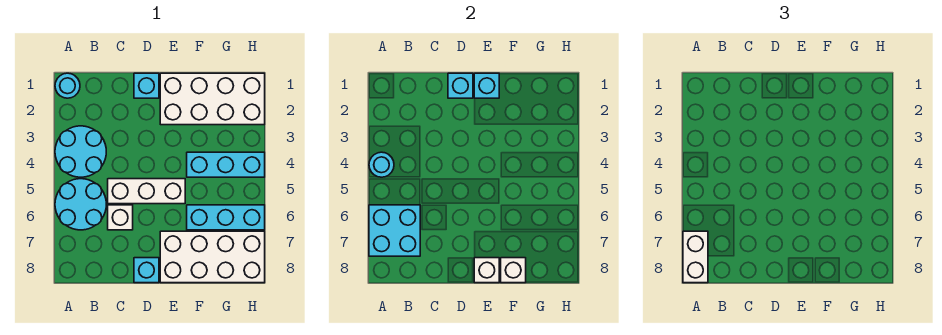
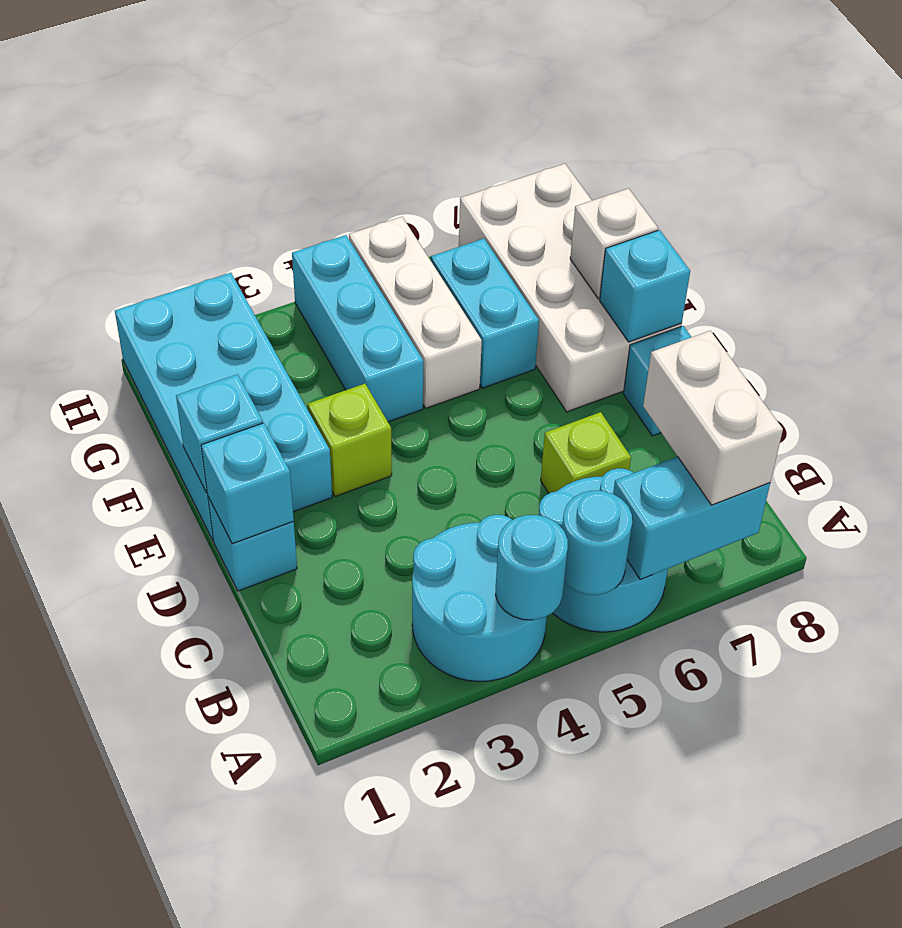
cyan 1x1 round brick [55,73,80,98] -> cyan 1x1 round brick moved to [562,491,632,595]
cyan 2x2 brick [369,205,420,256] -> cyan 1x2 brick [613,457,770,580]
white 1x2 brick [683,231,708,283] -> white 1x2 brick turned to [643,331,783,505]
white 1x3 brick [108,179,185,204] -> white 1x3 brick moved to [349,217,482,408]
white 1x1 brick [108,205,133,230] -> lime 1x1 brick [541,412,631,493]
white 2x4 brick [160,73,265,125] -> cyan 2x4 brick [115,273,332,541]
none -> lime 1x1 brick [308,384,392,496]
white 1x1 brick [474,258,499,283] -> cyan 1x1 brick [600,230,690,342]
cyan 1x3 brick [187,205,265,230] -> cyan 1x2 brick [431,239,539,388]

